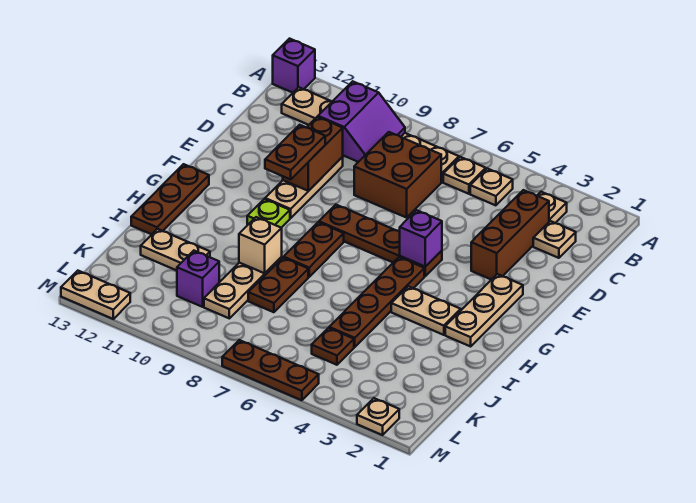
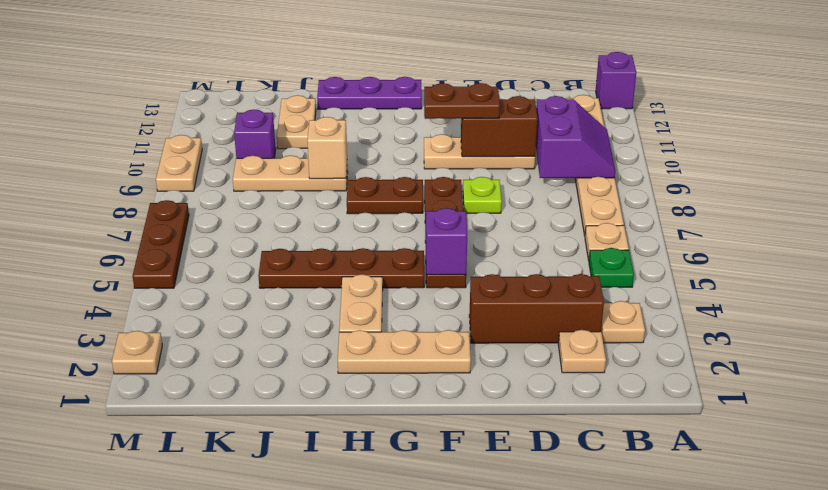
tan 1x1 plate [470,169,513,205] -> green 1x1 plate [589,248,634,287]
purple 2x2 slope [318,81,405,162] -> purple 2x2 slope turned to [536,96,615,178]
brown 2x2 brick [354,132,441,218] -> none
lime 1x1 plate [247,199,290,228] -> lime 1x1 plate moved to [463,177,502,213]
brown 1x3 plate [131,164,209,234] -> purple 1x3 plate [317,77,422,109]
brown 1x2 plate [248,258,308,312] -> none
brown 1x1 plate [312,328,354,365] -> none
tan 1x2 plate [61,271,130,319] -> tan 1x2 plate moved to [156,135,202,191]

